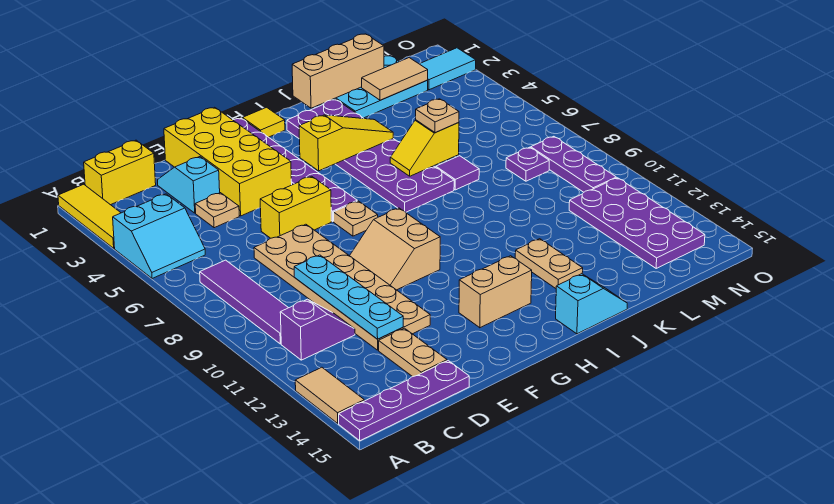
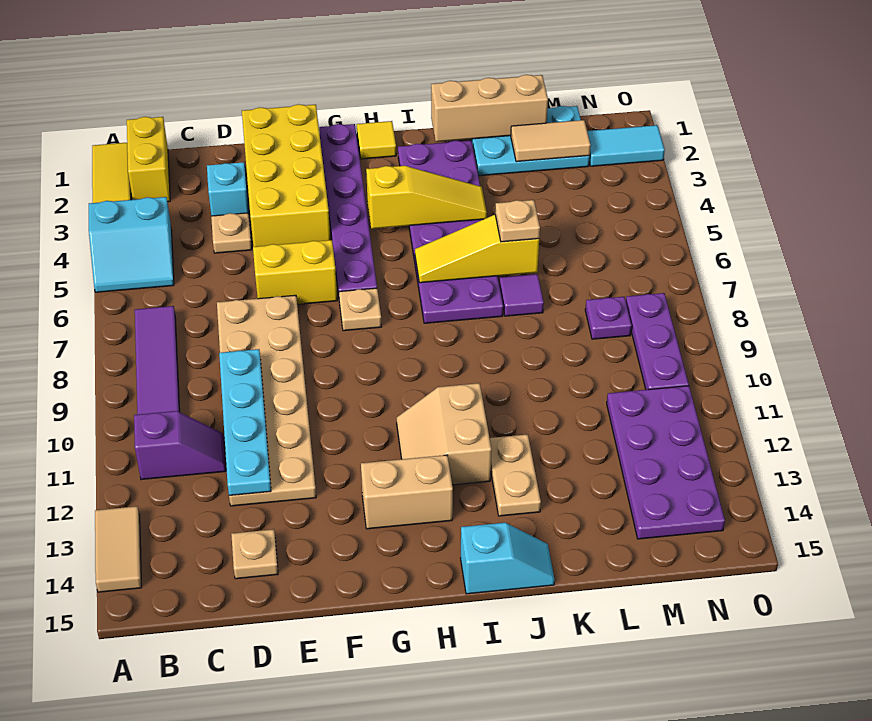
purple 1x4 plate [339,361,469,441] -> none
yellow 1x2 brick [84,140,156,205] -> yellow 1x2 brick turned to [127,117,170,202]
tan 1x2 plate [379,328,447,377] -> tan 1x1 plate [231,529,278,579]
tan 2x2 slope [350,208,440,290] -> tan 2x2 slope moved to [397,383,491,485]
yellow 1x2 slope [390,120,459,176] -> yellow 1x3 slope [415,215,539,283]

